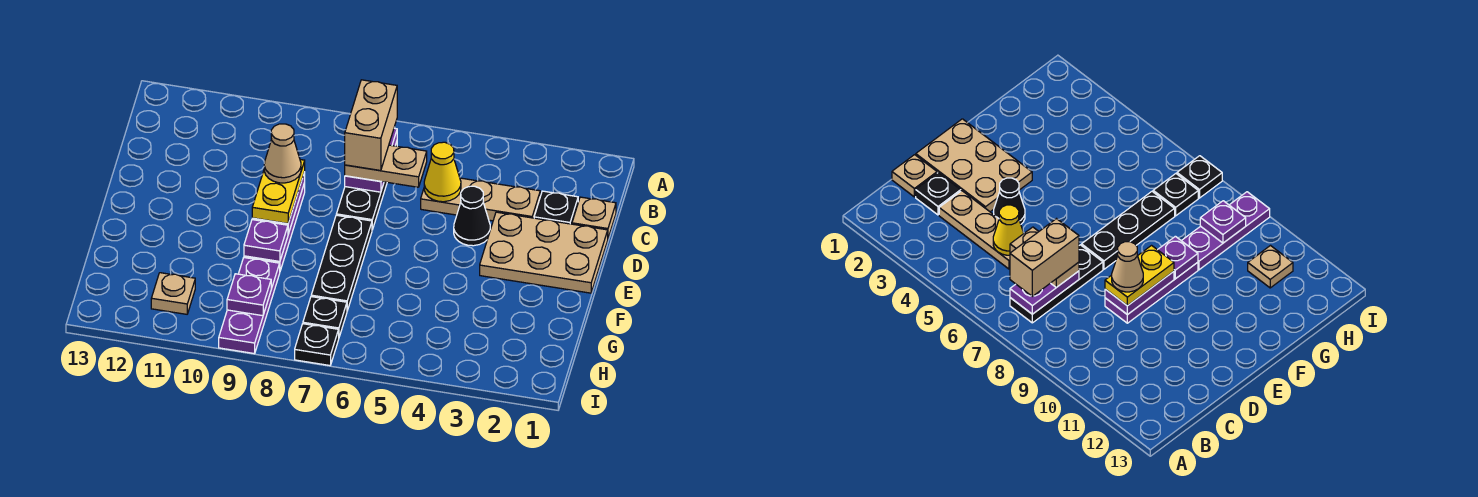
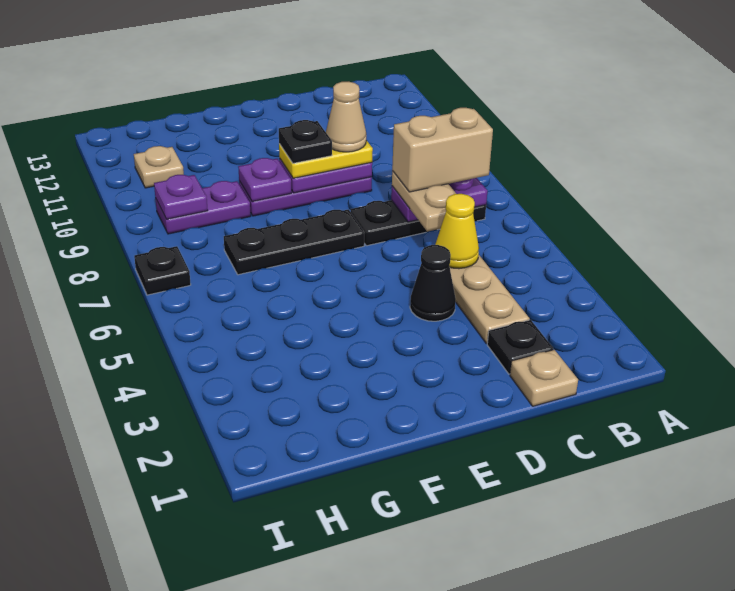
tan 2x3 plate [480,212,608,293] -> none
purple 1x3 plate [219,258,280,354] -> purple 1x2 plate [155,181,251,234]
black 1x1 plate [303,297,347,337] -> black 1x1 plate moved to [279,120,332,163]

